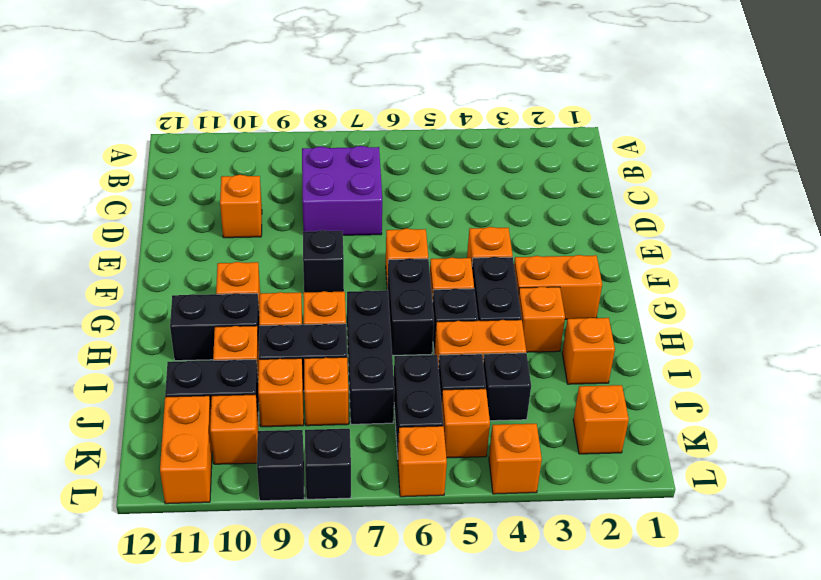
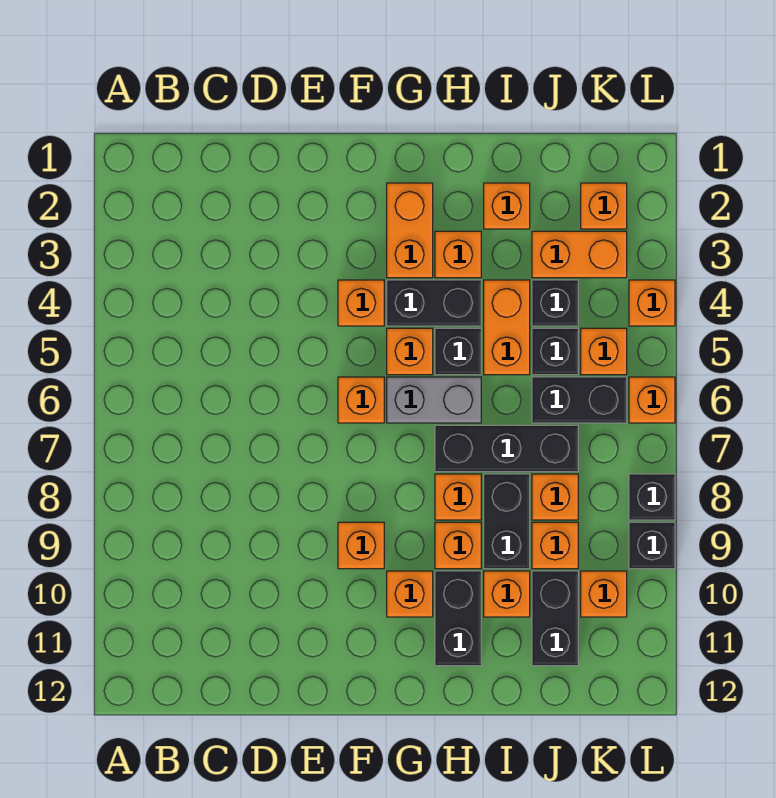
purple 2x2 brick [302,146,382,235] -> none
orange 1x1 brick [220,175,262,238] -> orange 1x1 brick moved to [338,522,384,569]
black 1x1 brick [303,230,344,292] -> none
black 1x2 brick [387,258,434,355] -> grey 1x2 brick [387,377,481,423]
orange 1x2 brick [160,396,212,504] -> orange 1x2 brick moved to [532,231,627,278]

